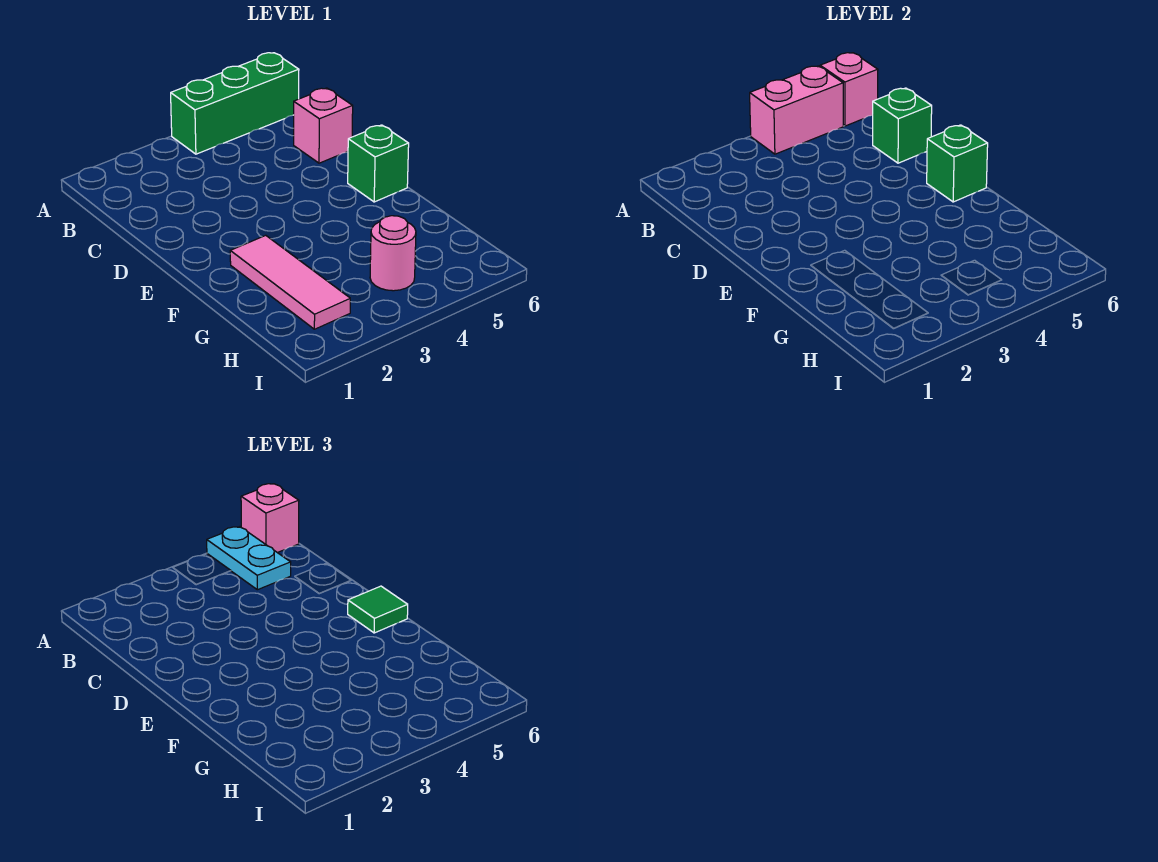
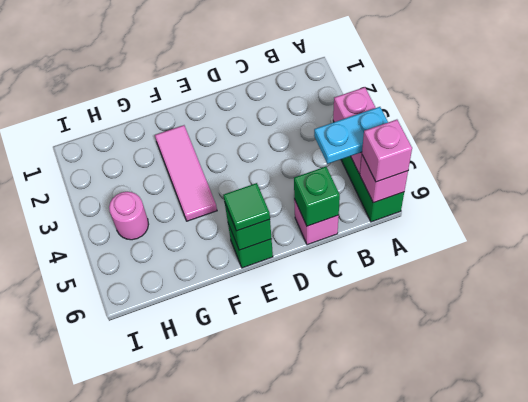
pink 1x3 tile [230,235,350,329] -> pink 1x3 tile turned to [155,125,217,221]

